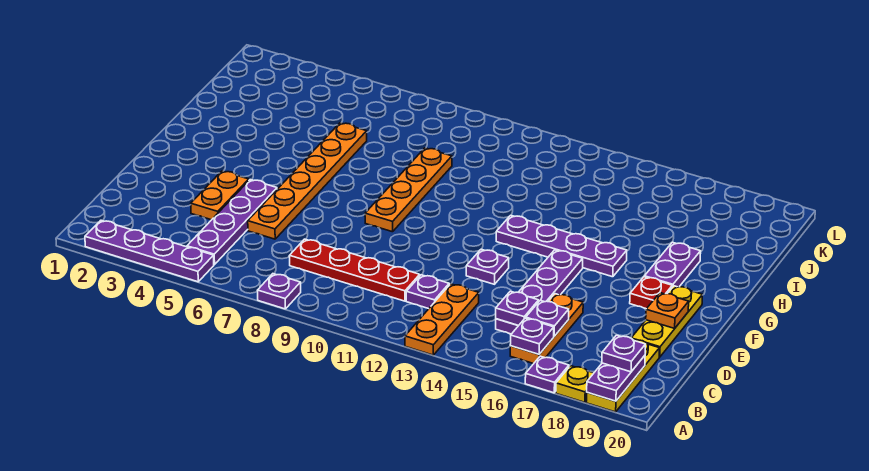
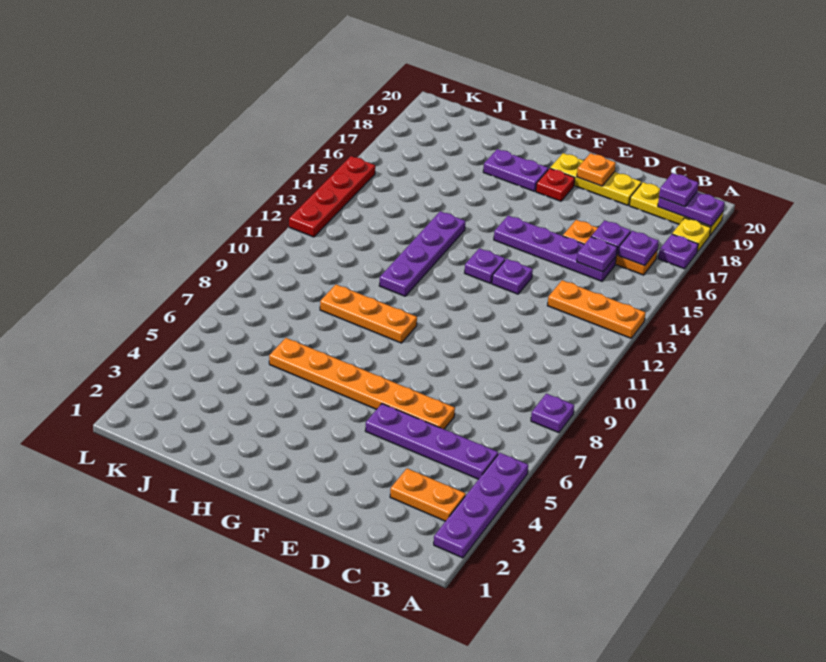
red 1x4 plate [289,239,420,301] -> red 1x4 plate moved to [289,156,375,237]
purple 1x1 plate [406,275,449,309] -> purple 1x1 plate moved to [465,248,505,283]
orange 1x2 plate [191,171,249,220] -> orange 1x2 plate moved to [390,468,466,521]
orange 1x4 plate [365,148,452,232] -> orange 1x3 plate [320,284,417,343]
purple 1x4 plate [496,215,627,277] -> purple 1x4 plate moved to [379,211,465,296]

